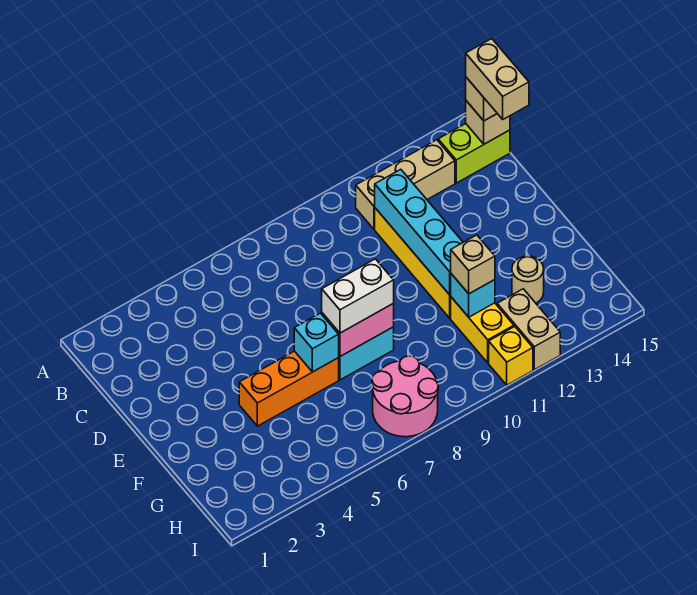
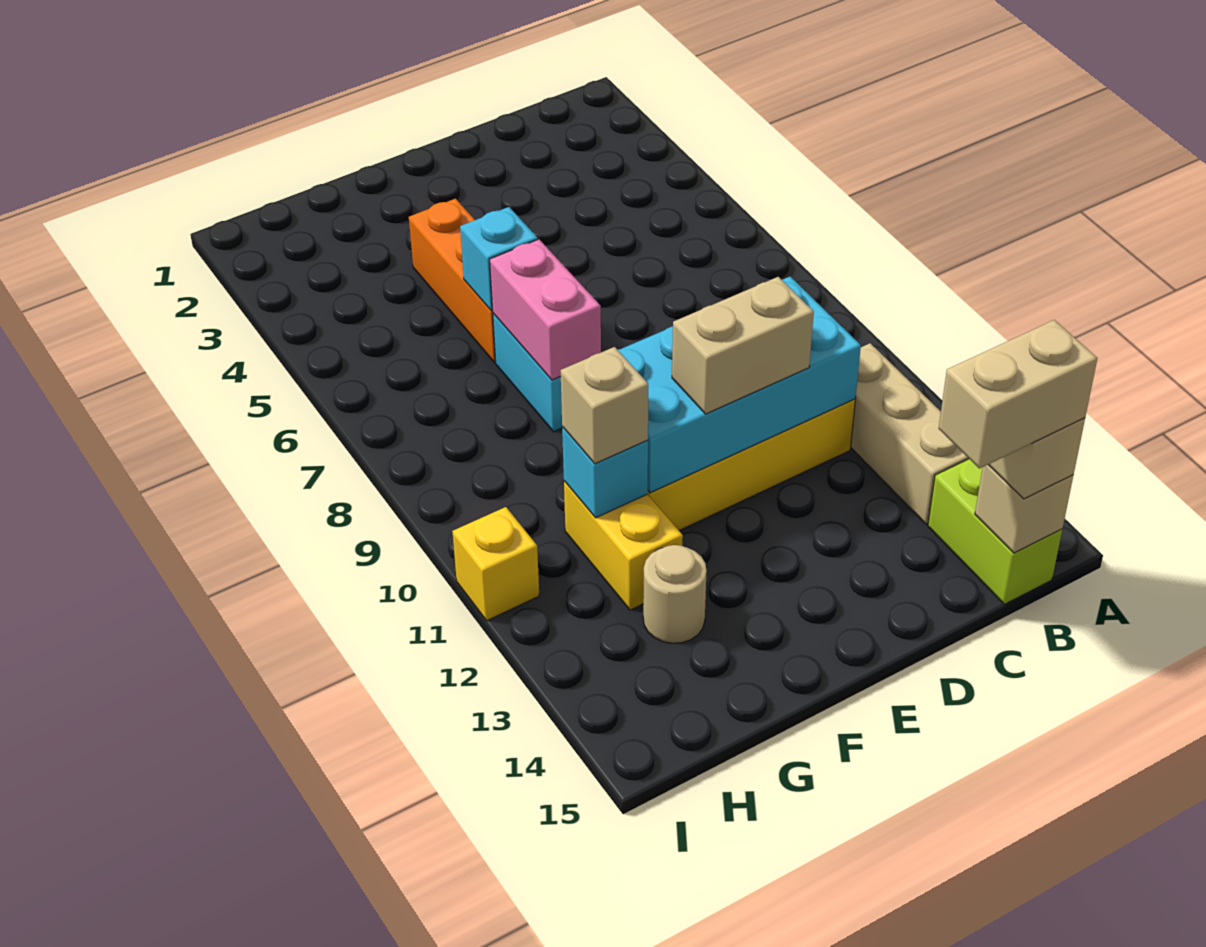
cyan 1x4 brick [375,169,463,295] -> cyan 2x4 brick [618,277,861,493]
white 1x2 brick [322,259,394,333] -> none
yellow 1x2 brick [451,297,514,363] -> yellow 1x2 brick turned to [564,481,683,610]
pink 2x2 round brick [372,356,438,437] -> none
tan 1x2 brick [497,289,560,370] -> tan 1x2 brick moved to [672,277,814,414]

